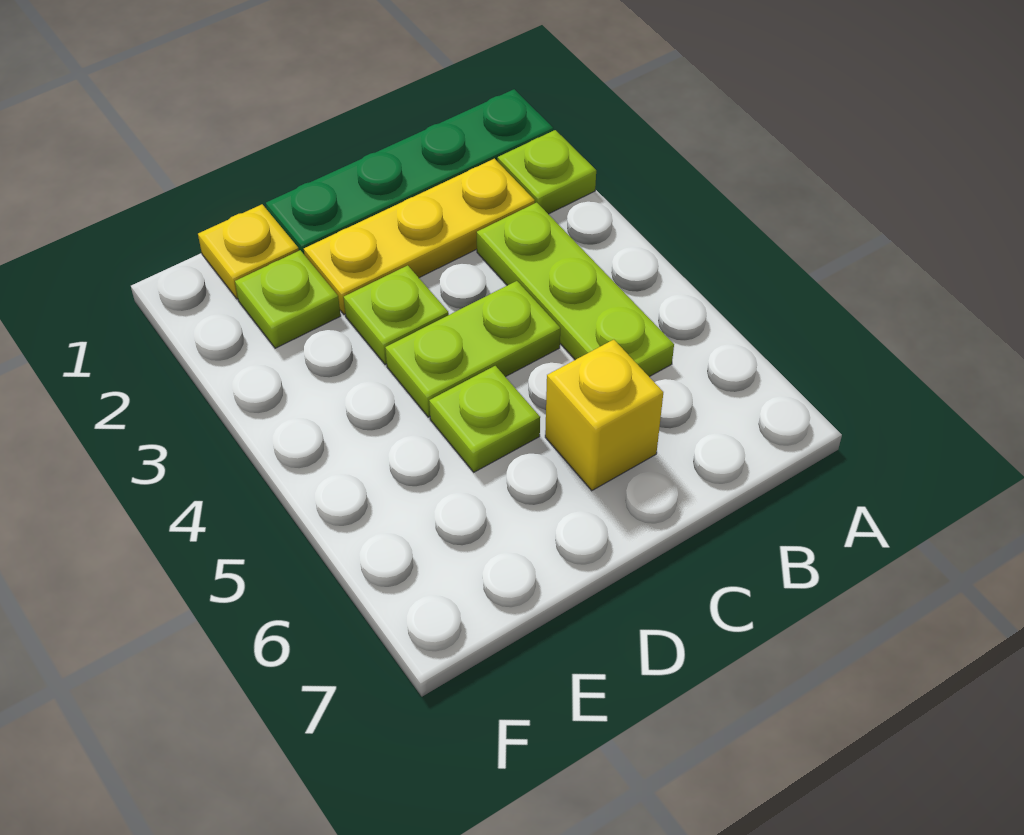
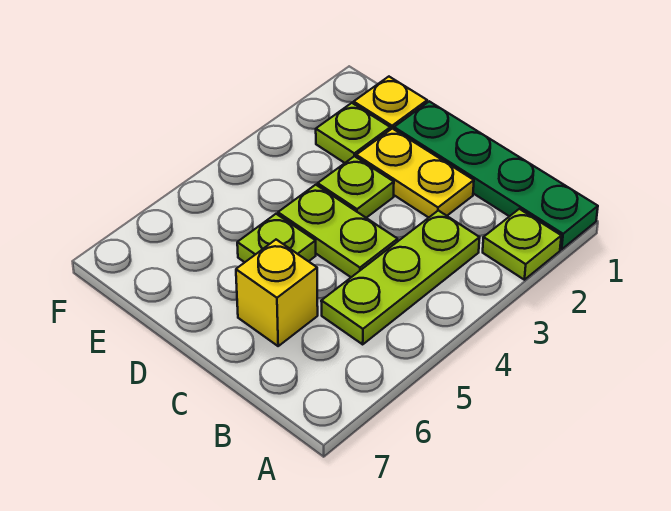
yellow 1x3 plate [304,159,535,314] -> yellow 1x2 plate [356,128,474,218]

